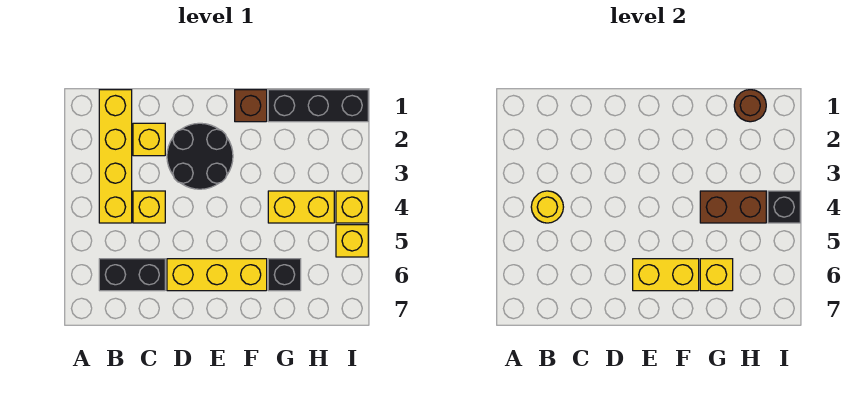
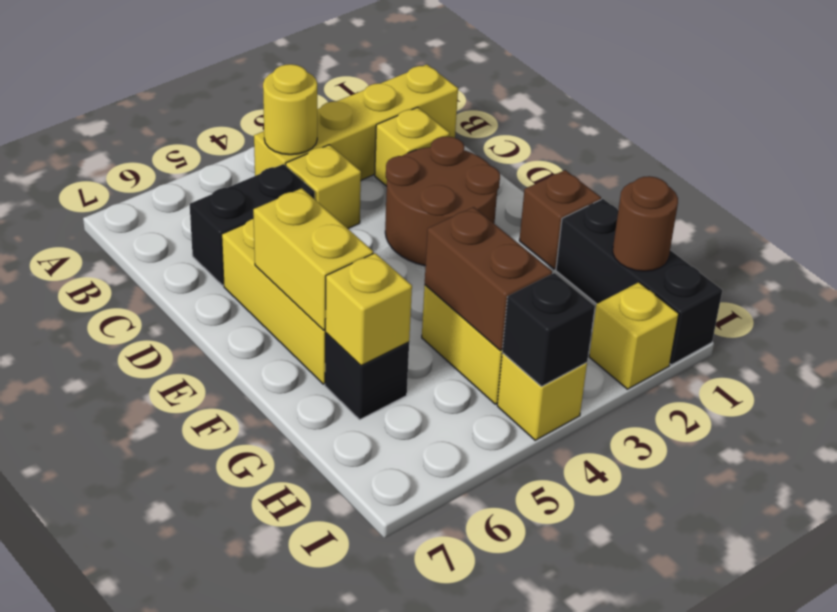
black 1x2 brick [99,259,165,291] -> black 1x2 brick turned to [190,164,315,285]
black 2x2 round brick [167,123,233,189] -> brown 2x2 round brick [385,136,500,266]
yellow 1x1 brick [336,225,368,257] -> yellow 1x1 brick moved to [589,282,679,389]

